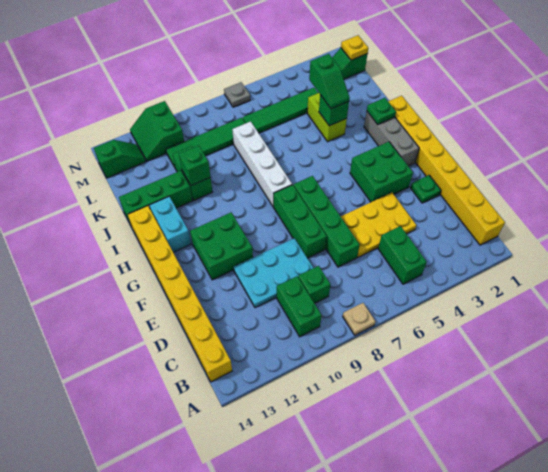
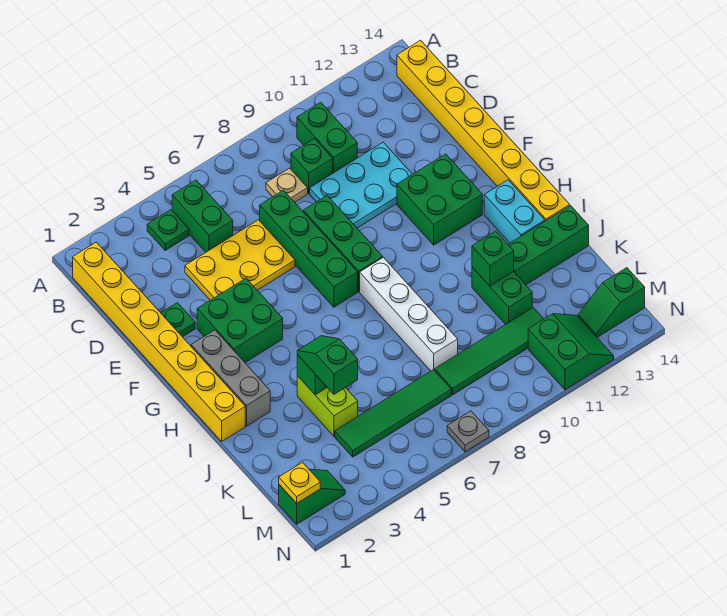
tan 1x1 plate [343,303,375,335] -> tan 1x1 plate moved to [266,168,308,202]
green 1x1 plate [367,98,396,124] -> green 1x1 plate moved to [147,210,189,250]

